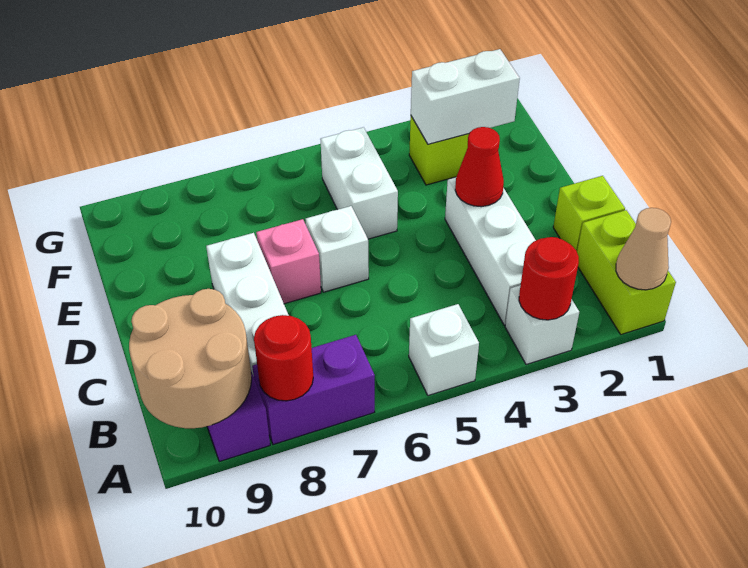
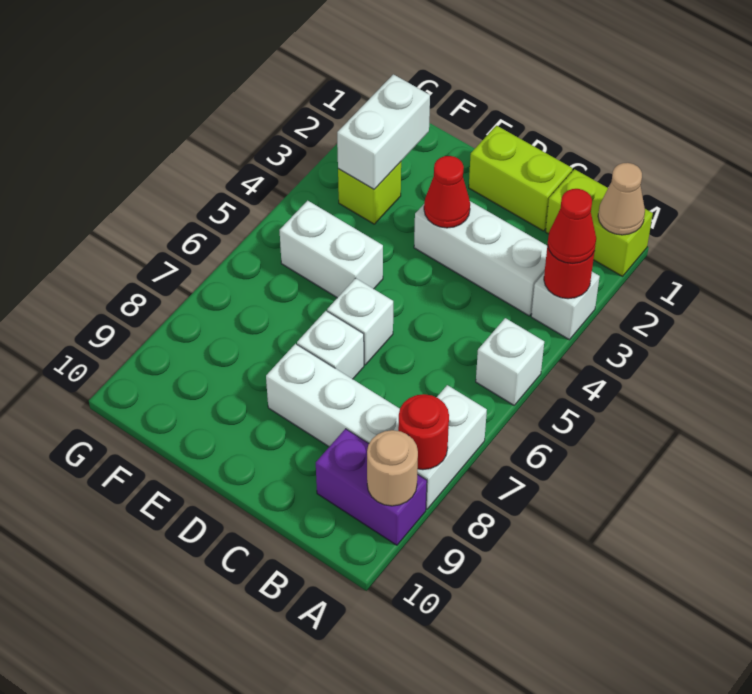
none -> red 1x1 cone [548,189,596,264]
purple 1x2 brick [252,335,375,445] -> white 1x2 brick [417,385,487,509]
tan 2x2 round brick [129,289,252,428] -> tan 1x1 round brick [367,430,418,506]
lime 1x1 brick [553,176,625,251] -> lime 1x2 brick [469,126,572,231]
pink 1x1 brick [256,219,321,304] -> white 1x1 brick [297,311,364,379]

